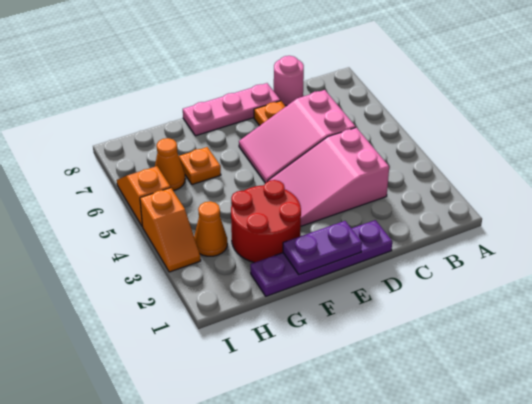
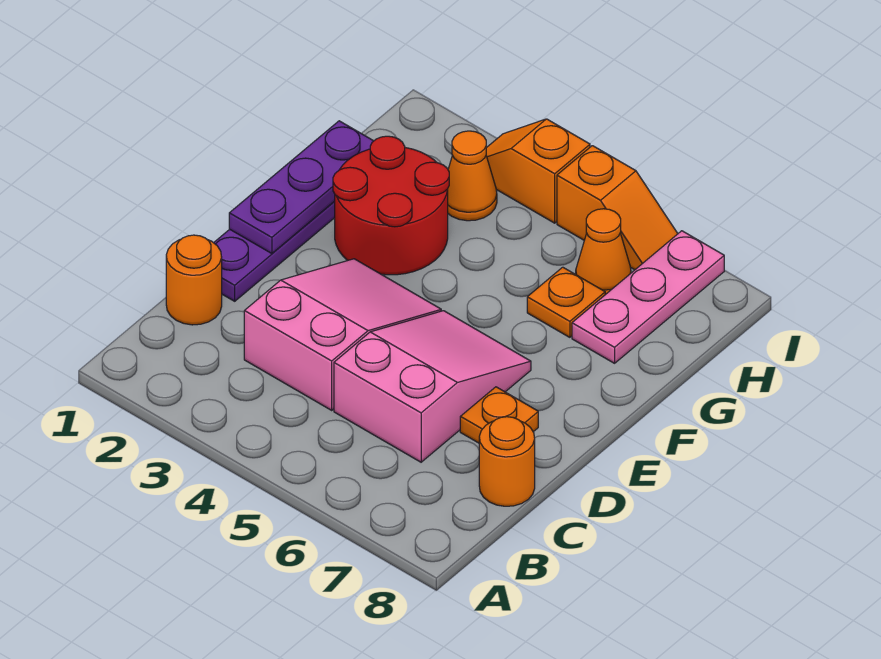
none -> orange 1x1 round brick [166,235,222,325]
pink 1x1 round brick [274,56,304,106] -> orange 1x1 round brick [479,417,535,506]
pink 1x3 plate [183,83,281,136] -> pink 1x3 plate moved to [572,231,724,363]
purple 1x2 plate [283,221,362,275] -> purple 1x3 plate [229,121,373,253]

